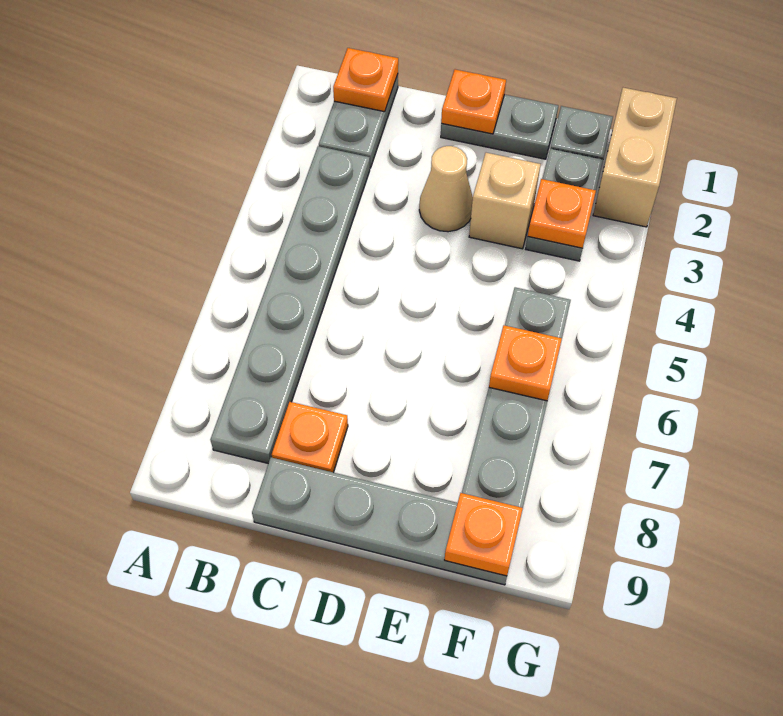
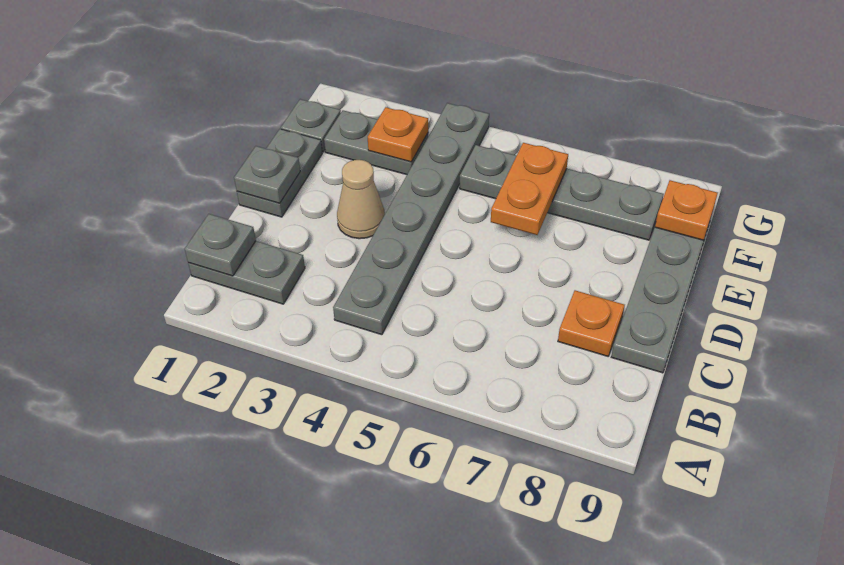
orange 1x1 plate [333,48,398,112] -> grey 1x1 plate [185,214,256,276]
grey 1x6 plate [210,146,370,463] -> grey 1x6 plate turned to [333,103,489,335]
orange 1x1 plate [441,70,506,134] -> grey 1x1 plate [234,146,300,203]
tan 1x1 brick [469,153,541,249] -> none
orange 1x1 plate [489,325,562,401] -> orange 1x2 plate [491,143,568,235]
tan 1x2 brick [593,88,677,227] -> none

